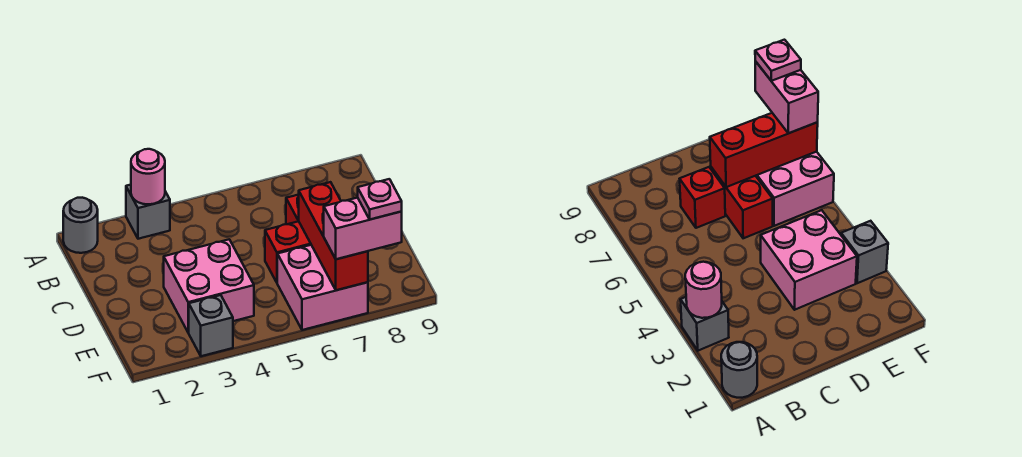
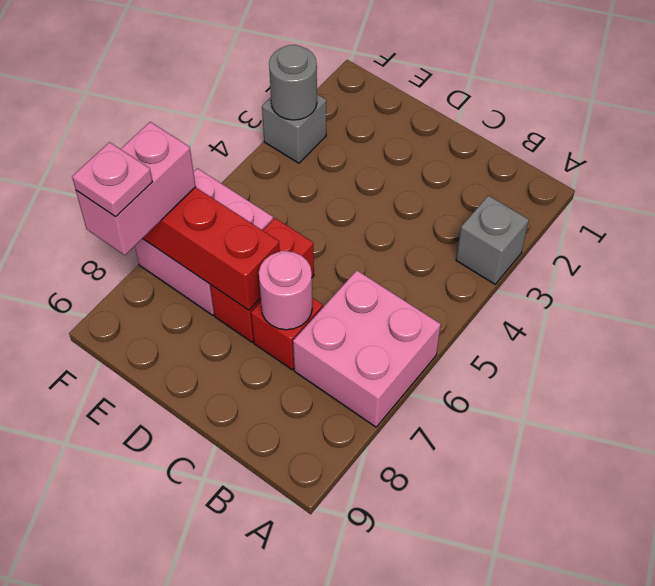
grey 1x1 round brick [63,198,98,253] -> grey 1x1 round brick moved to [269,45,317,120]
pink 1x1 round brick [131,149,165,204] -> pink 1x1 round brick moved to [259,251,312,330]
pink 2x2 brick [164,239,254,333] -> pink 2x2 brick moved to [293,270,441,427]

